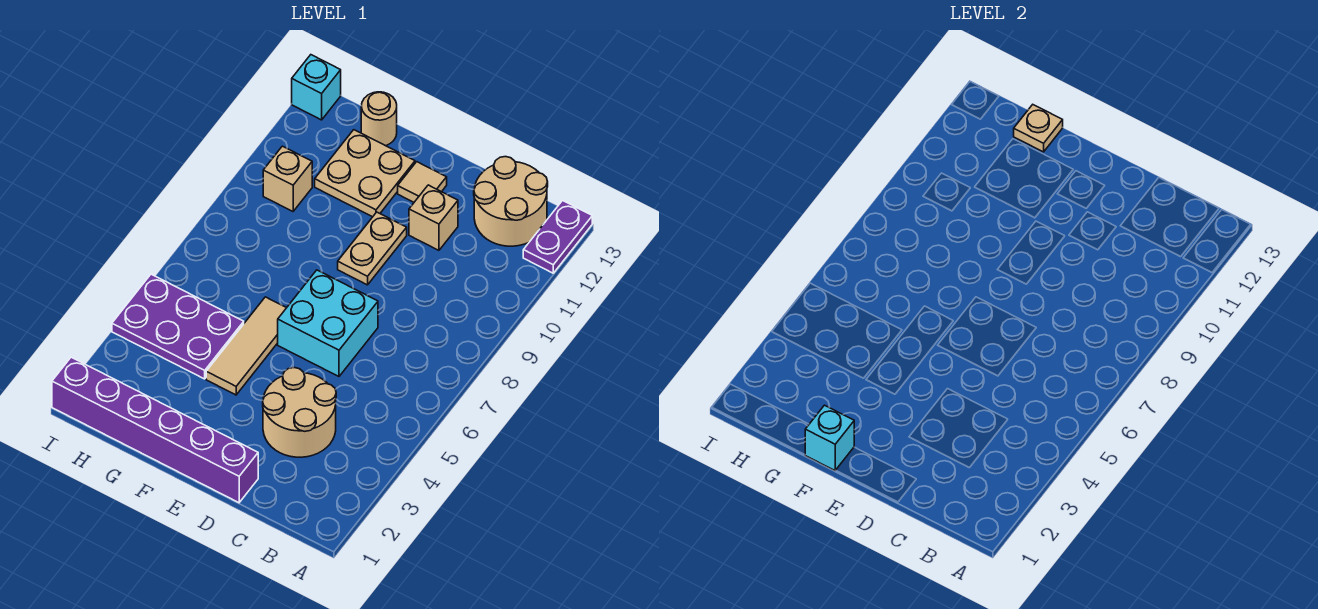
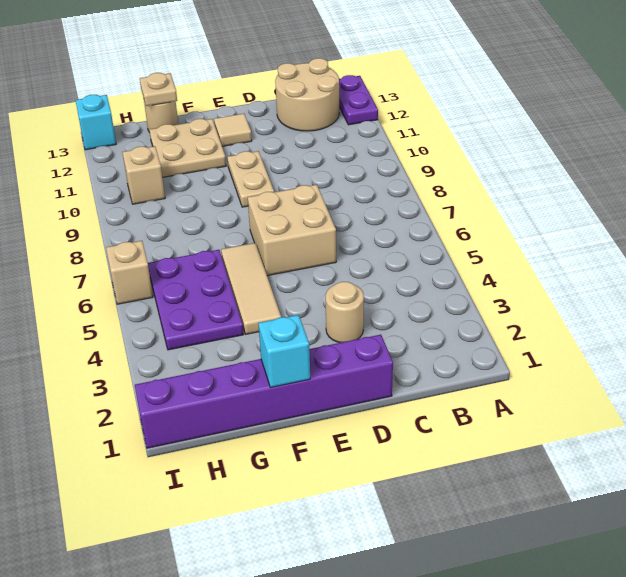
tan 2x2 round brick [263,368,336,457] -> tan 1x1 round brick [326,282,364,343]
cyan 2x2 brick [278,270,378,376] -> tan 2x2 brick [248,185,336,276]
tan 1x1 brick [409,185,458,250] -> tan 1x1 brick moved to [106,241,153,304]
purple 2x3 plate [112,274,244,379] -> purple 2x3 plate turned to [148,250,244,350]

